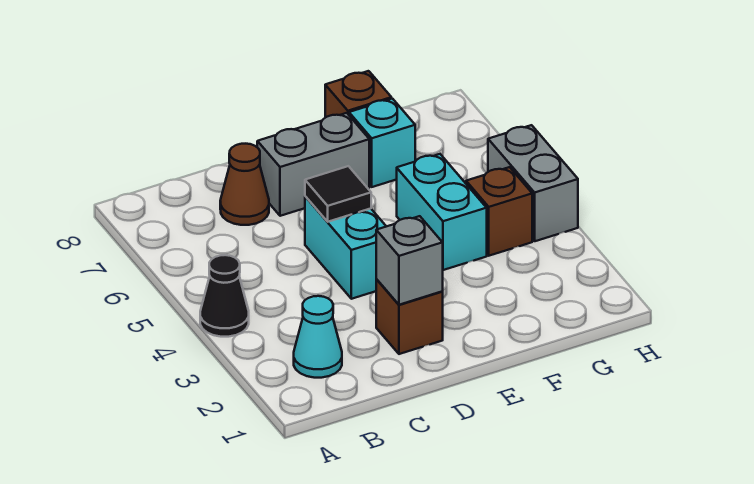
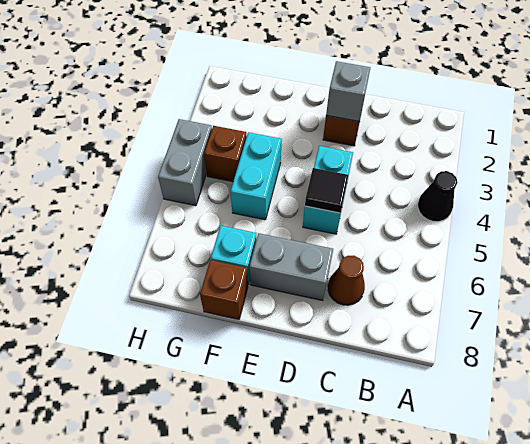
cyan 1x1 cone [294,296,342,378] -> none

